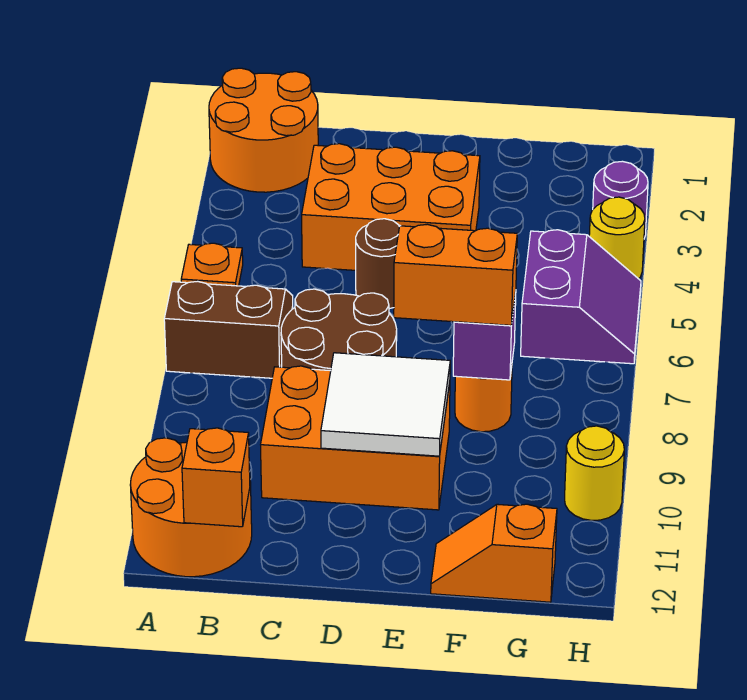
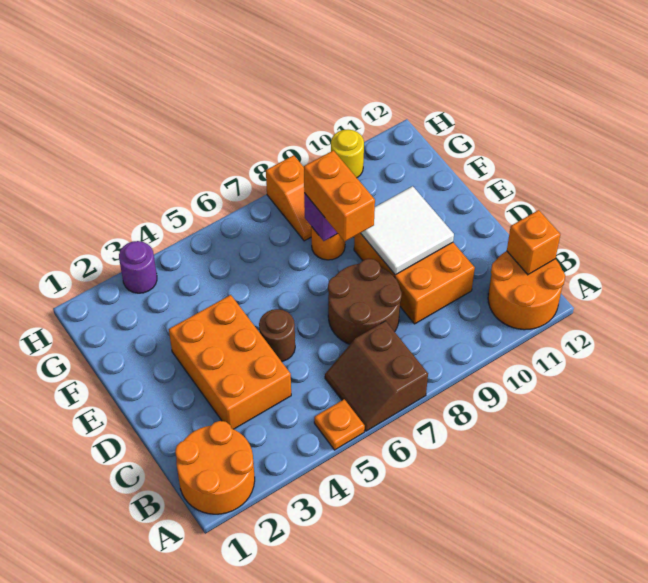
orange 1x2 slope [431,504,557,602] -> orange 1x2 slope moved to [266,155,311,241]
purple 2x2 slope [521,230,641,364] -> none
yellow 1x1 round brick [589,197,645,279] -> none

